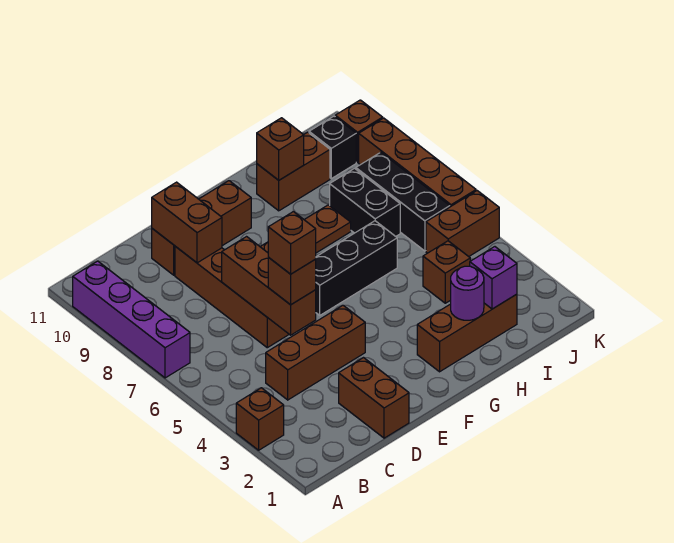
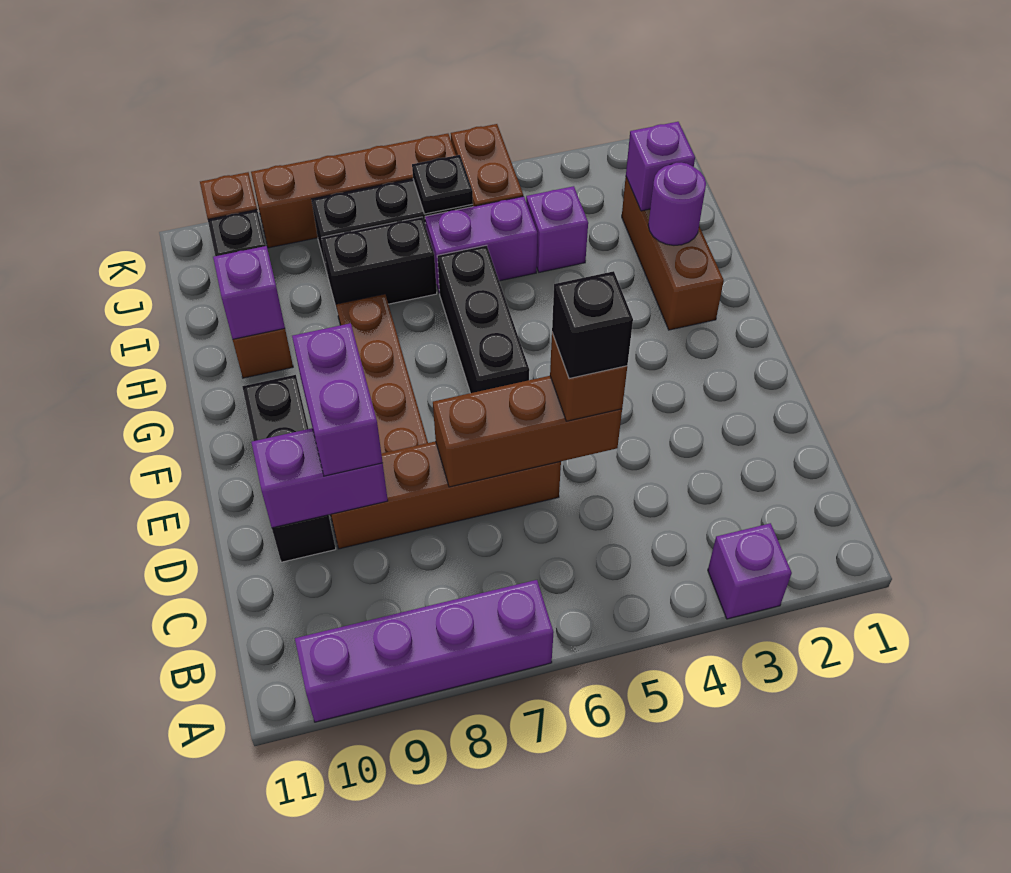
brown 1x1 brick [236,388,284,450] -> purple 1x1 brick [708,523,792,619]
brown 1x3 brick [266,305,365,400] -> none
brown 1x2 brick [339,358,409,438] -> none
brown 1x1 brick [268,212,316,274] -> black 1x1 brick [552,271,633,379]
brown 1x2 brick [152,182,222,263] -> purple 1x2 brick [251,428,388,528]
none -> purple 1x2 brick [292,323,383,476]
brown 1x3 brick [152,181,251,275] -> black 1x3 brick [242,375,336,562]
brown 1x1 brick [257,118,304,180] -> purple 1x1 brick [213,246,285,339]
brown 1x1 brick [423,241,470,303] -> purple 1x1 brick [526,186,588,272]
none -> purple 1x2 brick [425,196,537,293]
none -> black 1x1 plate [412,155,473,214]

